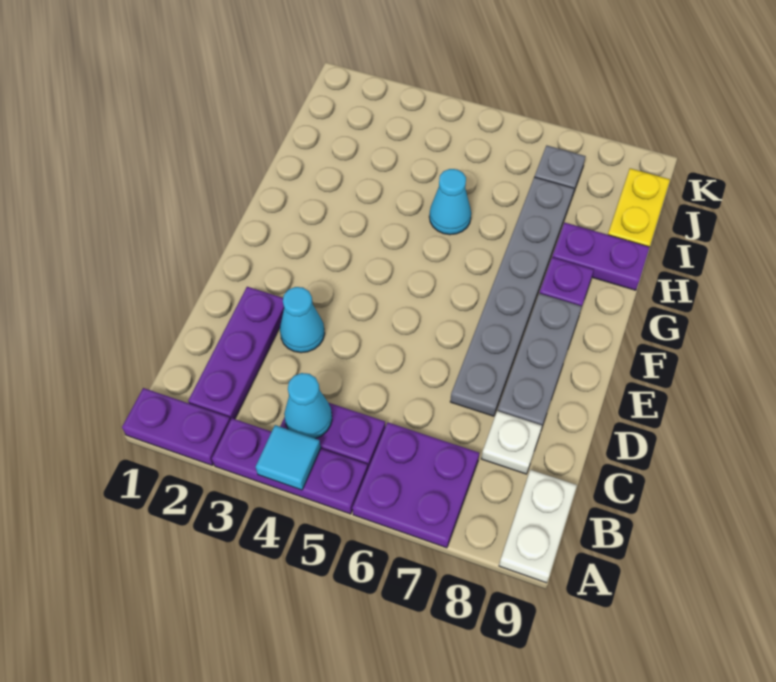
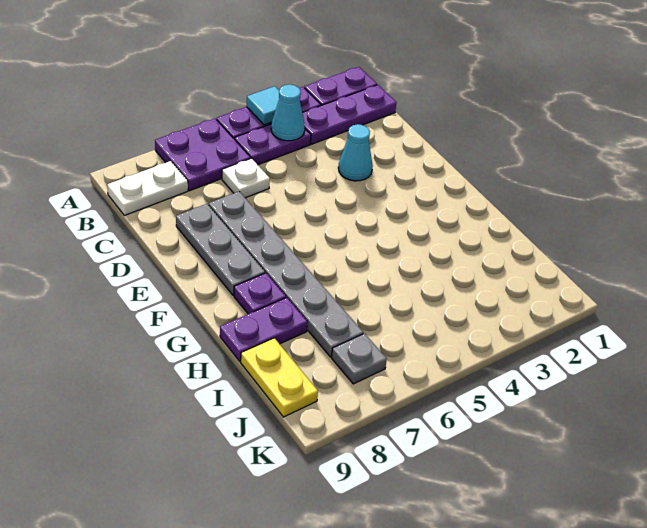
white 1x2 plate [499,470,577,583] -> white 1x2 plate turned to [107,161,188,215]
purple 1x3 plate [188,287,284,420] -> purple 1x3 plate turned to [302,85,396,144]
white 1x1 plate [481,411,542,474] -> white 1x1 plate moved to [222,158,270,198]
cyan 1x1 cone [429,169,471,235] -> none

